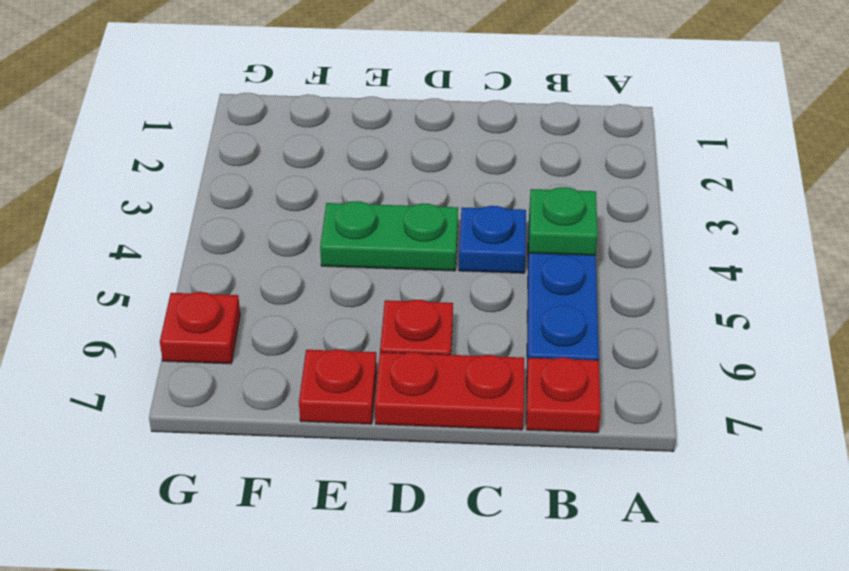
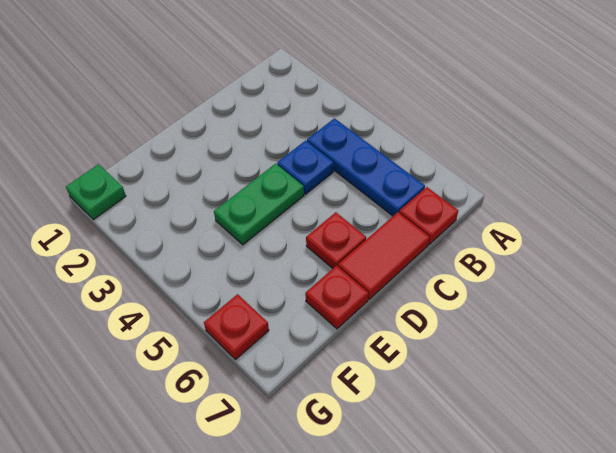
green 1x1 plate [529,187,598,255] -> green 1x1 plate moved to [66,164,126,220]
red 1x2 plate [375,352,524,430] -> red 1x2 tile [338,212,430,299]

